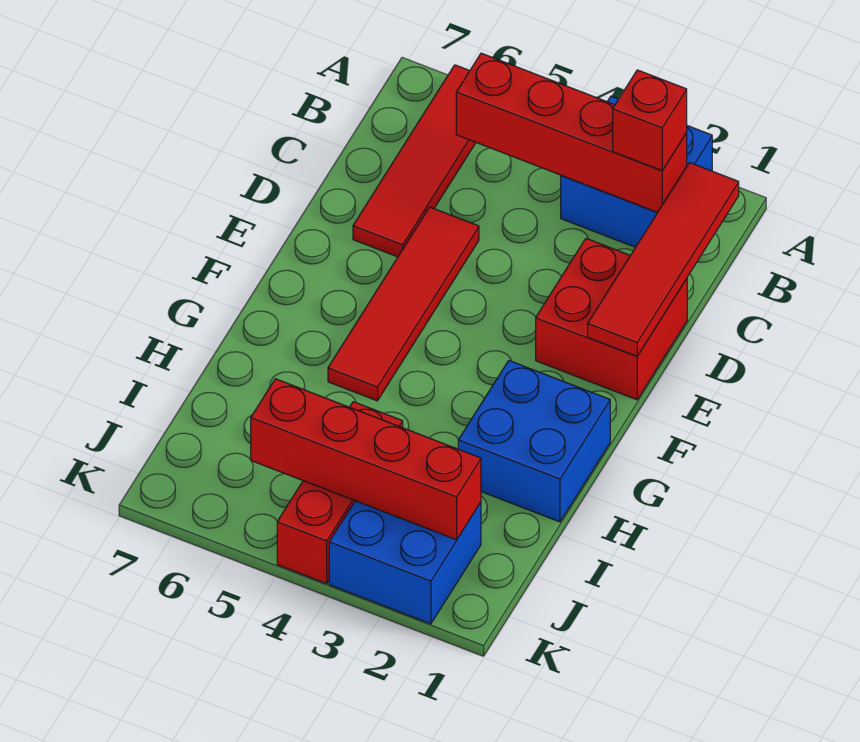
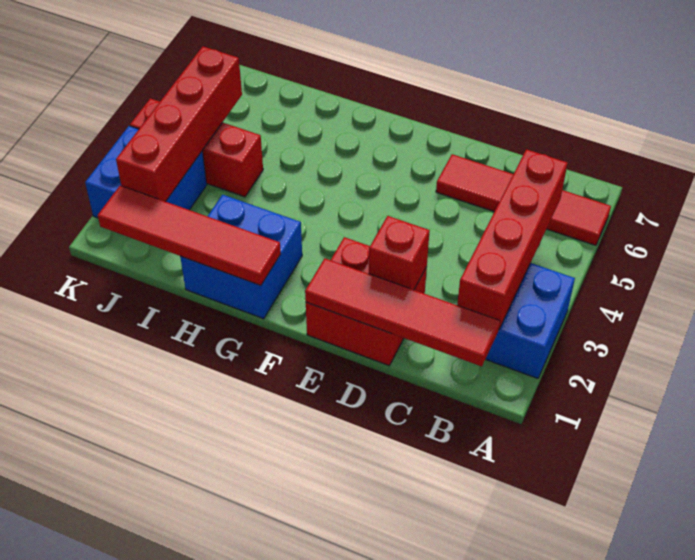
red 1x1 brick [613,70,687,170] -> red 1x1 brick moved to [369,216,430,290]
red 1x4 tile [328,207,479,401] -> red 1x4 tile moved to [98,186,281,286]

